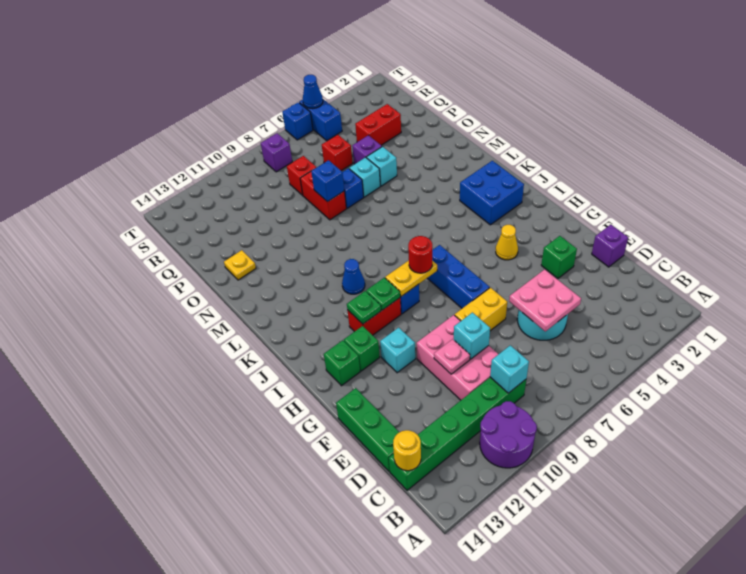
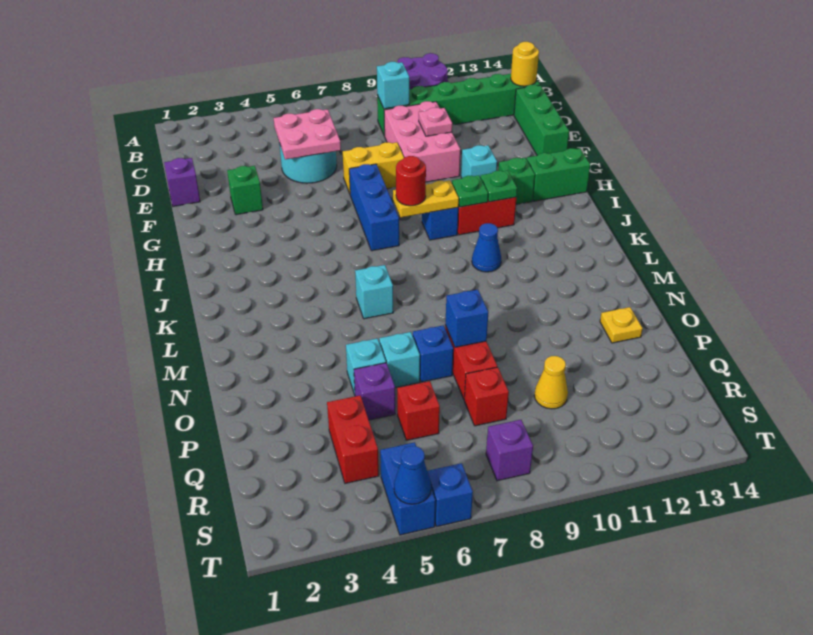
cyan 1x1 brick [454,313,490,359] -> cyan 1x1 brick moved to [355,265,393,319]
yellow 1x1 cone [496,225,518,260] -> yellow 1x1 cone moved to [534,356,568,409]
green 1x1 brick [324,340,360,386] -> green 1x2 brick [527,148,590,201]
blue 2x2 brick [460,161,524,225] -> none
red 1x2 brick [355,104,401,145] -> red 1x2 brick turned to [327,396,379,483]

